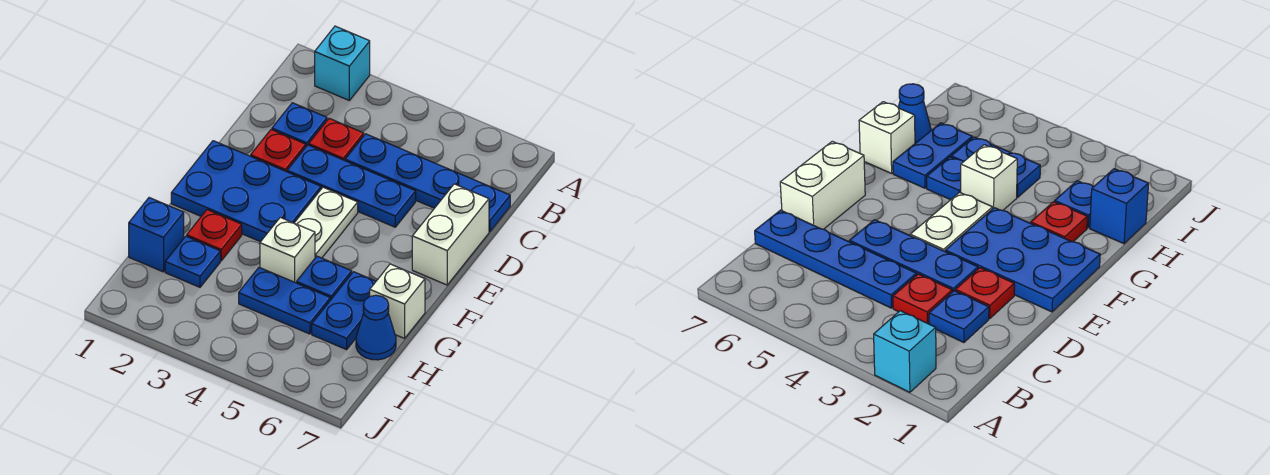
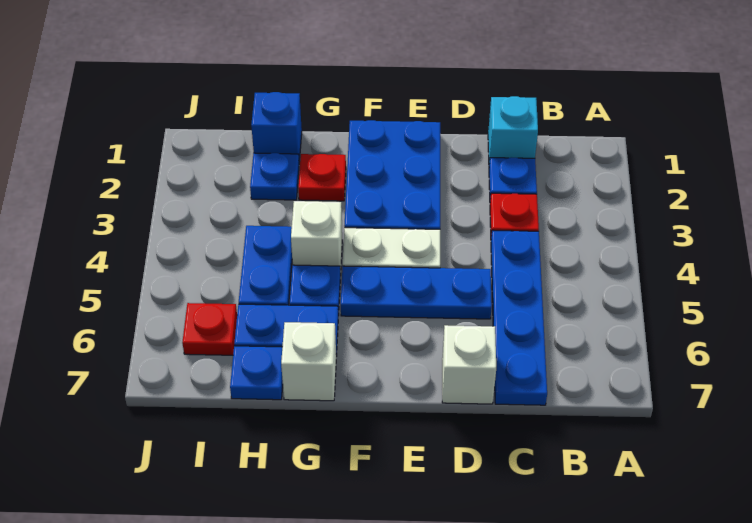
cyan 1x1 brick [315,26,370,100] -> cyan 1x1 brick moved to [488,96,538,163]
red 1x1 plate [251,130,306,172] -> red 1x1 plate moved to [182,303,237,355]
blue 1x3 plate [287,145,416,227] -> blue 1x3 plate turned to [341,266,492,319]
white 1x2 brick [412,184,489,285] -> white 1x1 brick [442,325,496,404]
blue 1x1 cone [356,295,396,360] -> blue 1x1 plate [230,346,283,400]

